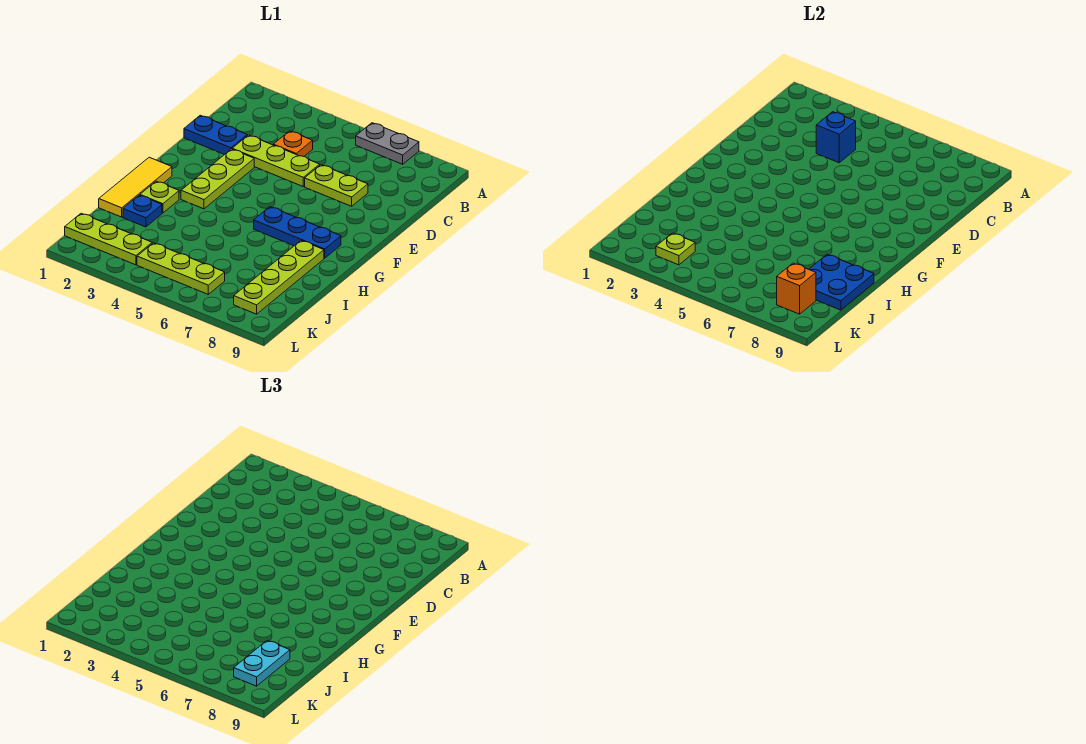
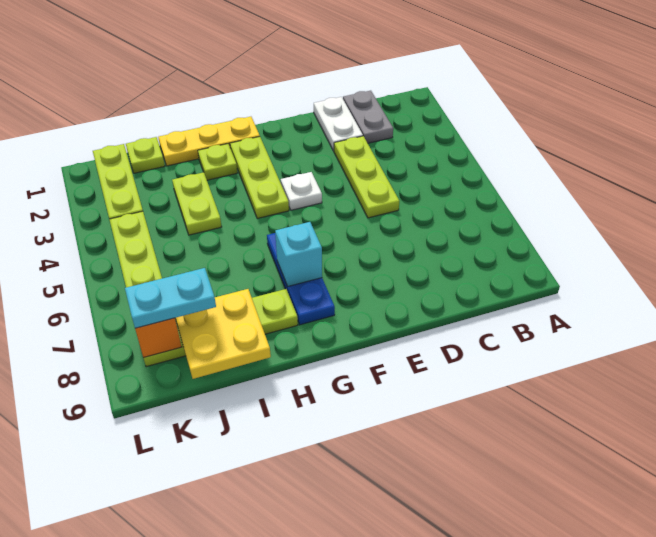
grey 1x2 plate [356,123,419,164] -> grey 1x2 plate moved to [343,91,393,143]
orange 1x1 plate [273,131,313,156] -> none
blue 1x1 brick [816,112,856,163] -> none
blue 1x2 plate [184,115,247,155] -> white 1x2 plate [314,97,363,151]
lime 1x2 plate [305,165,368,206] -> lime 1x2 plate moved to [172,172,222,235]
lime 1x3 plate [181,149,254,209] -> lime 1x3 plate turned to [230,137,289,218]
none -> white 1x1 plate [281,172,322,210]
yellow 1x3 tile [99,157,172,217] -> yellow 1x3 plate [158,117,260,166]
none -> cyan 1x1 brick [275,222,322,286]
blue 1x1 plate [123,195,162,227] -> none
blue 2x2 plate [809,255,874,310] -> yellow 2x2 plate [175,289,271,379]
lime 1x1 plate [656,233,695,265] -> lime 1x1 plate moved to [126,137,165,173]

